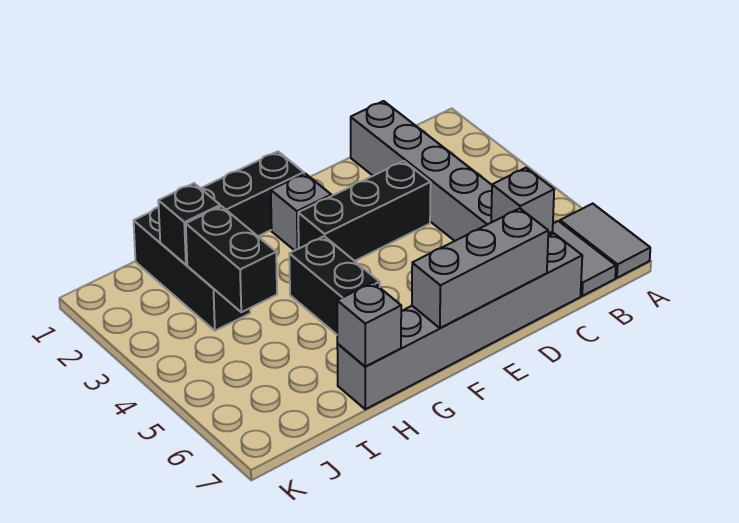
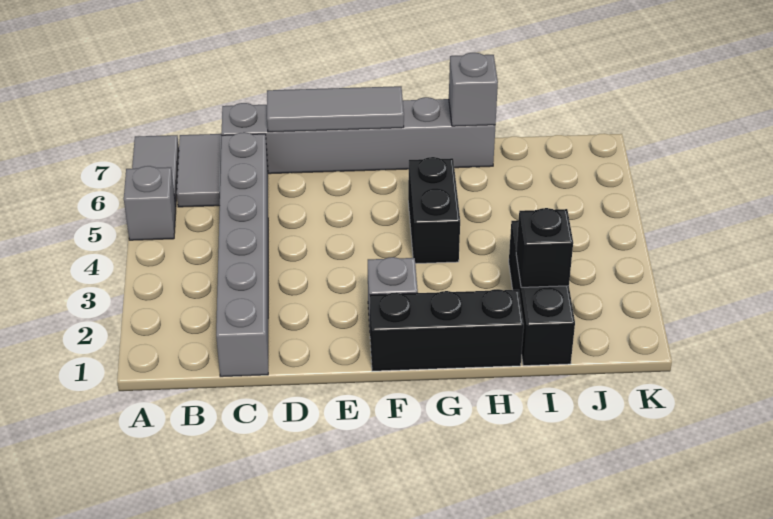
grey 1x1 brick [491,168,554,234] -> grey 1x1 brick moved to [124,166,176,240]
black 1x3 brick [298,161,431,261] -> none
grey 1x3 brick [412,208,548,328] -> grey 1x3 tile [267,86,404,132]
black 1x2 brick [186,206,277,312] -> none

